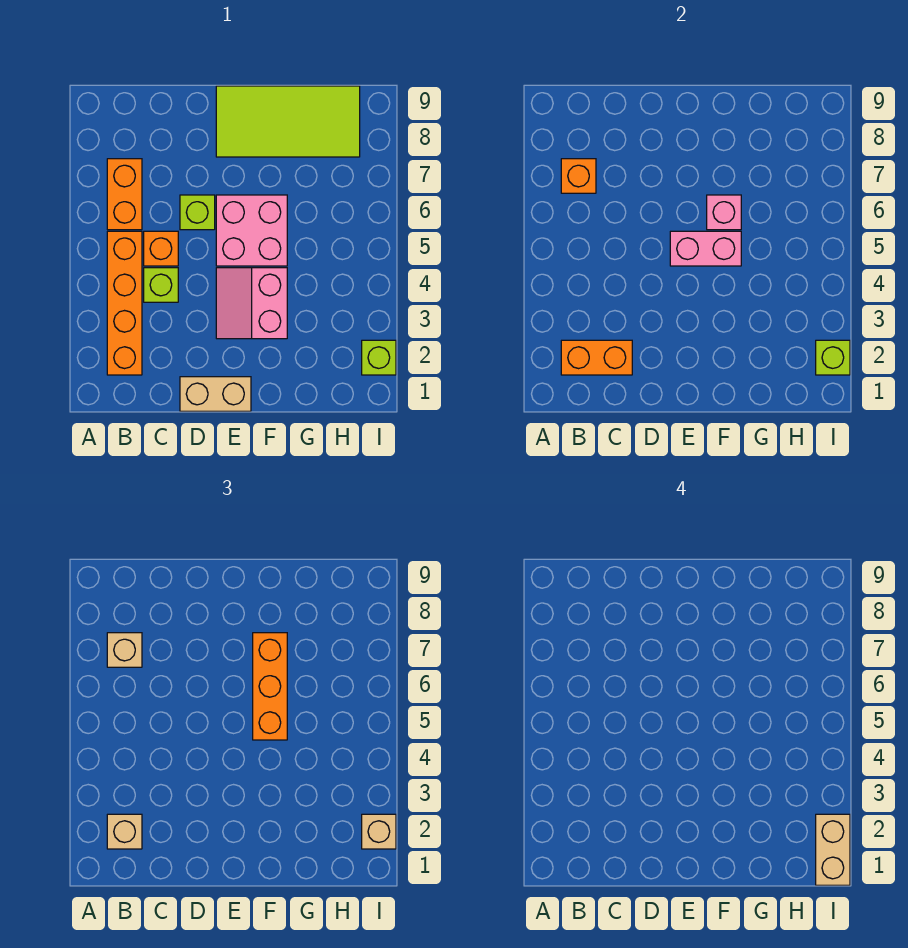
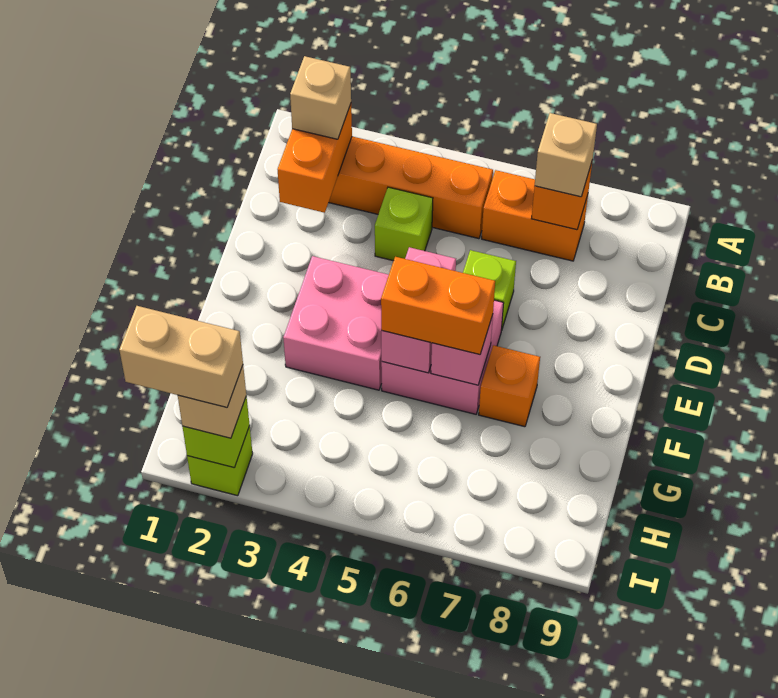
orange 1x1 brick [144,231,178,266] -> orange 1x1 brick moved to [479,345,540,427]
tan 1x2 brick [180,377,251,411] -> none
pink 2x2 slope [216,268,287,339] -> pink 2x2 brick [283,256,389,390]
lime 2x4 tile [216,86,360,157] -> none
orange 1x3 brick [253,633,287,740] -> orange 1x2 brick [381,257,495,355]

